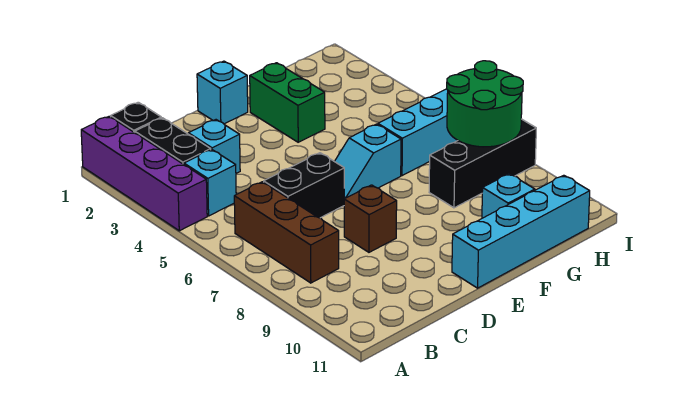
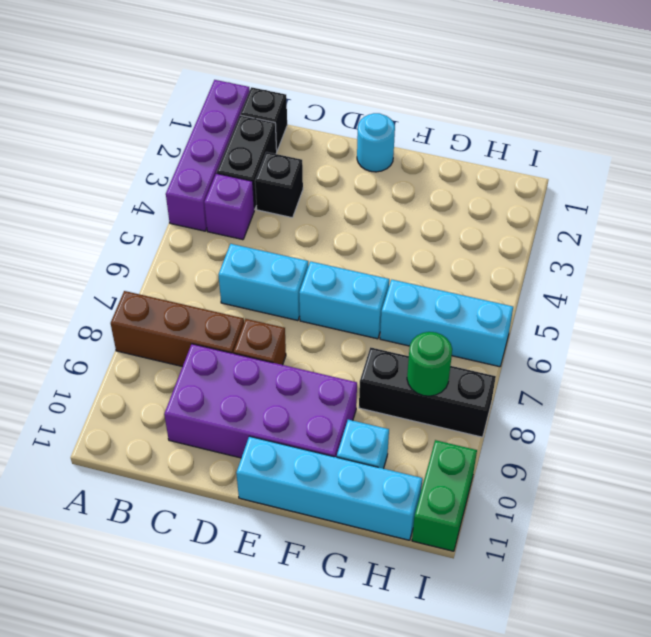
cyan 1x1 brick [184,150,236,216] -> purple 1x1 brick [204,173,254,240]
brown 1x3 brick [234,182,339,283] -> brown 1x3 brick turned to [111,291,244,367]
cyan 1x1 brick [188,120,240,173] -> black 1x1 brick [255,152,303,218]
black 1x2 brick [264,153,344,218] -> cyan 1x2 brick [219,244,308,321]
none -> purple 2x4 brick [164,344,357,458]
cyan 1x1 brick [197,61,248,124] -> cyan 1x1 round brick [357,113,395,172]
cyan 1x2 slope [334,124,401,199] -> cyan 1x2 brick [299,261,389,339]
green 1x2 brick [250,63,325,142] -> green 1x2 brick moved to [412,440,477,551]
green 2x2 round brick [447,61,523,147] -> green 1x1 round brick [407,332,452,396]

